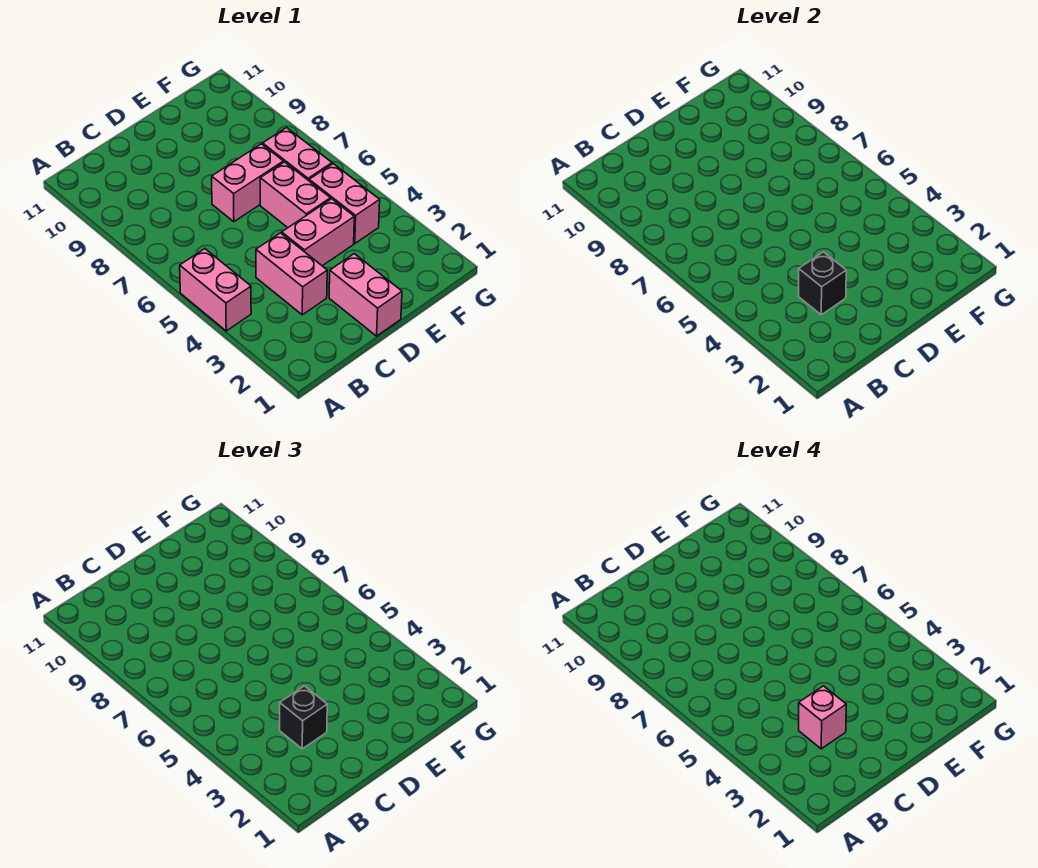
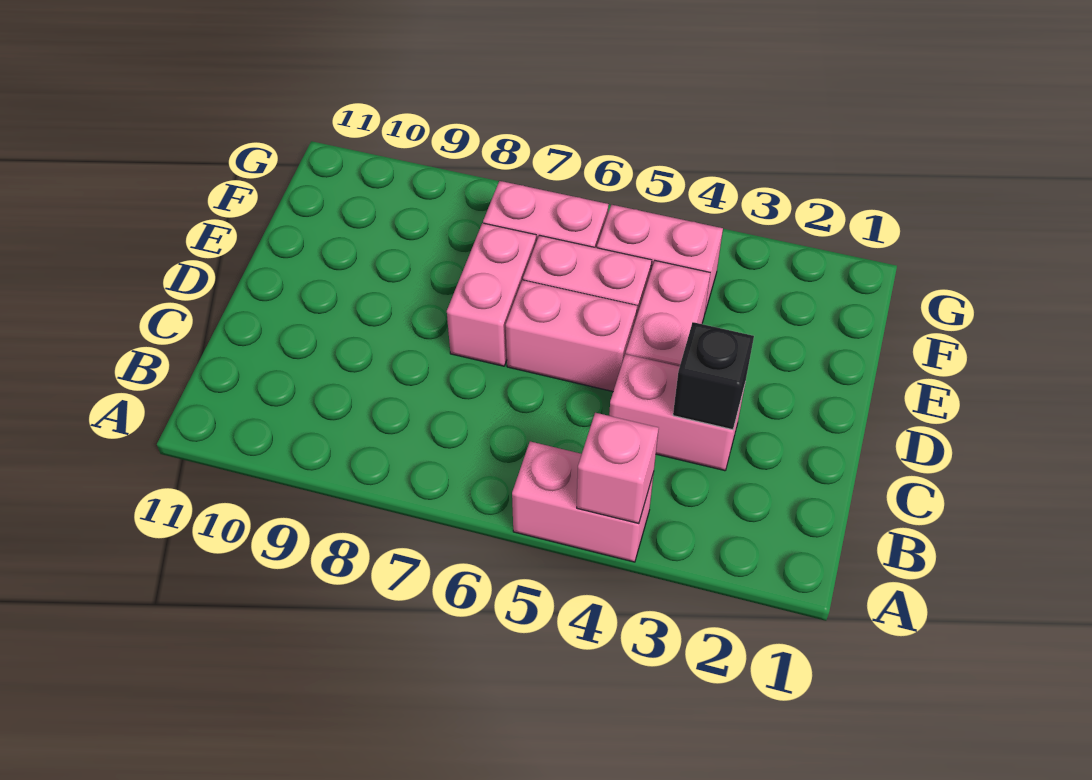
black 1x1 brick [280,686,327,749] -> none
pink 1x1 brick [799,686,846,749] -> pink 1x1 brick moved to [577,413,659,524]
pink 1x2 brick [329,254,402,336] -> pink 1x2 brick moved to [506,280,637,391]

